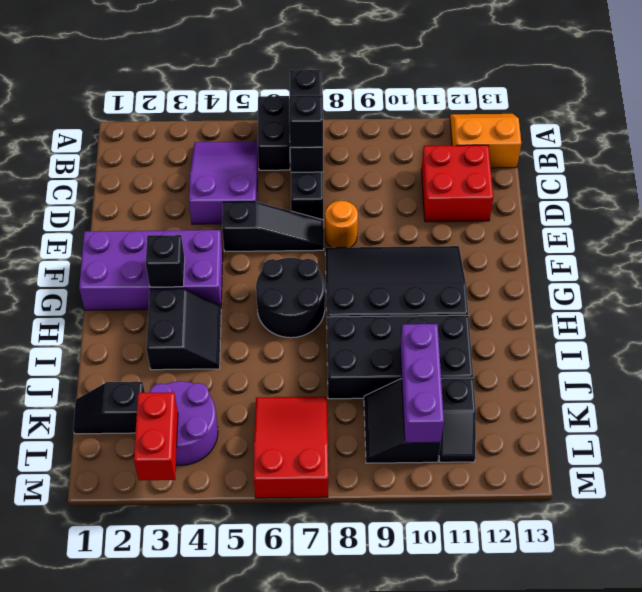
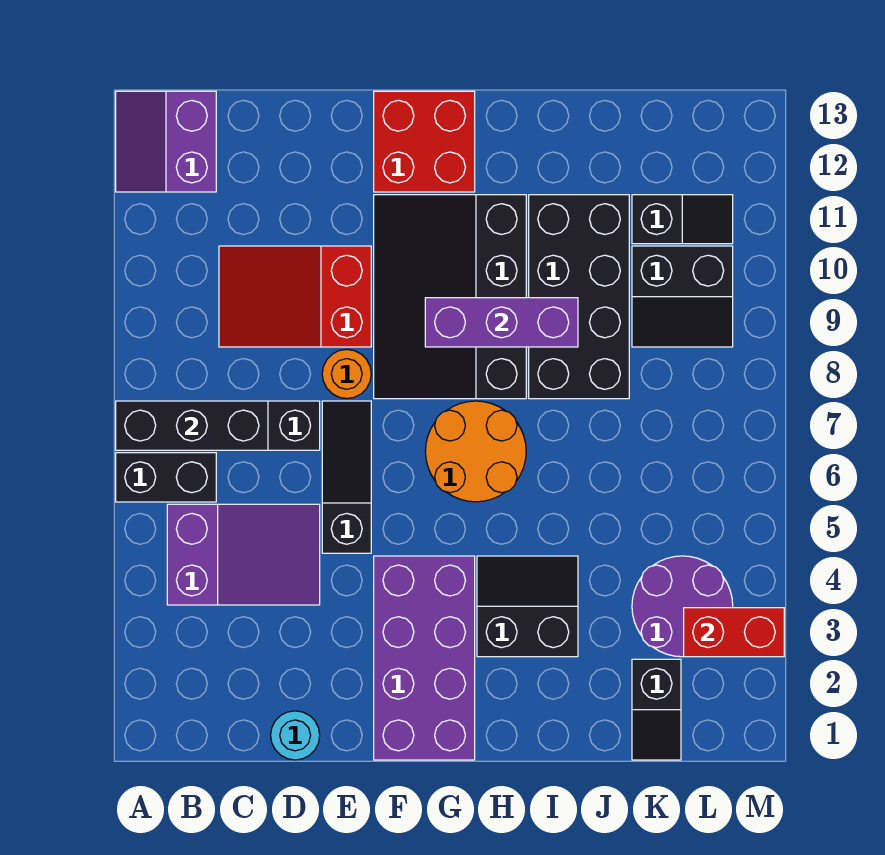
orange 2x2 slope [450,114,521,168] -> purple 2x2 slope [116,91,216,192]
purple 2x3 slope [189,142,258,224] -> purple 2x3 slope turned to [167,504,320,605]
black 1x1 brick [289,95,323,147] -> none
red 2x2 brick [421,145,493,222] -> red 2x2 brick moved to [374,91,475,192]
none -> cyan 1x1 round brick [271,711,320,760]
black 1x1 brick [146,235,185,287] -> none
black 2x2 round brick [256,258,325,338] -> orange 2x2 round brick [425,401,526,502]
purple 1x3 brick [400,324,444,443] -> purple 1x3 brick moved to [425,298,578,347]
red 2x3 slope [254,397,328,498] -> red 2x3 slope moved to [219,246,371,347]

